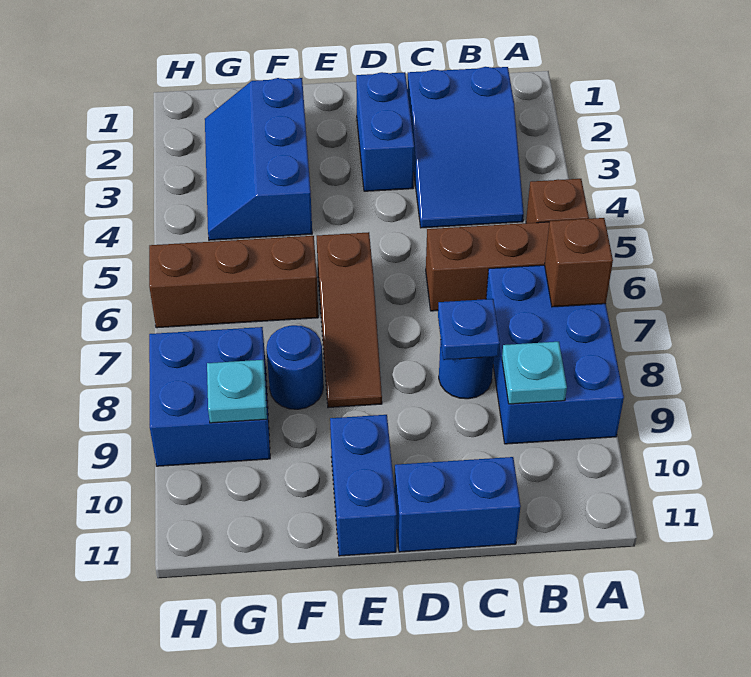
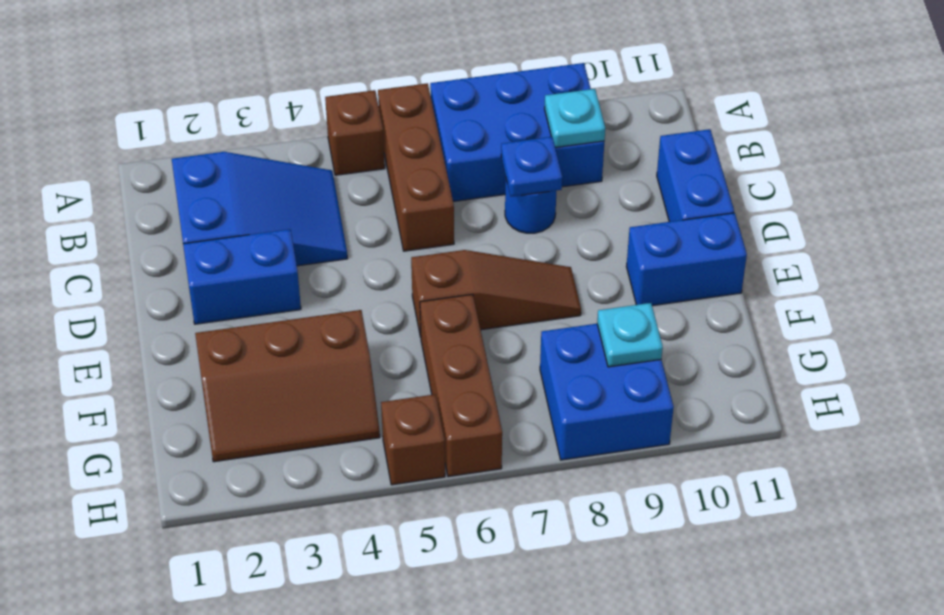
brown 1x1 brick [545,218,613,307] -> brown 1x1 brick moved to [381,394,445,485]
blue 2x3 slope [205,78,312,240] -> brown 2x3 slope [195,310,380,462]
blue 1x1 round brick [266,325,323,409] -> none

